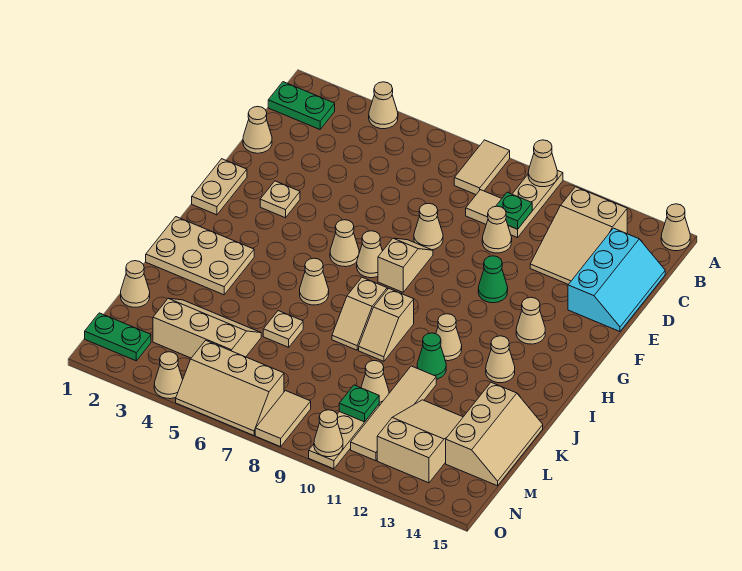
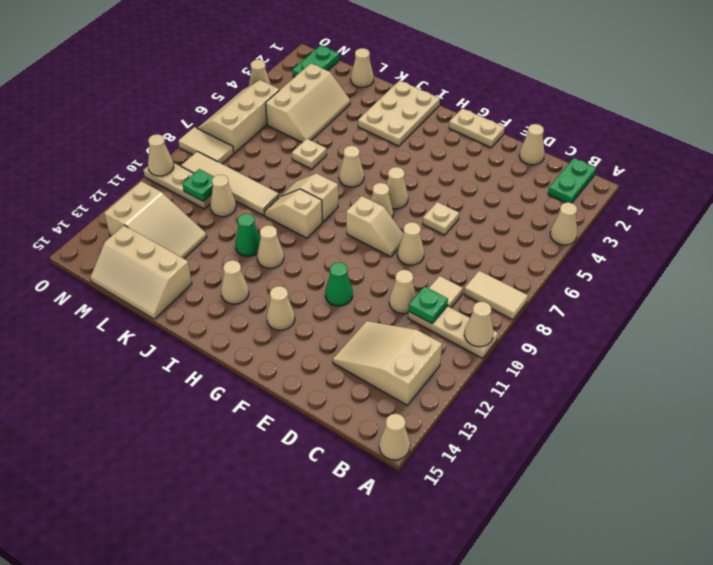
cyan 2x3 slope [568,228,665,332] -> none
tan 1x1 plate [260,181,300,218] -> tan 1x1 plate moved to [423,202,459,235]
tan 1x4 tile [351,366,436,461] -> tan 1x4 tile moved to [181,151,279,215]

